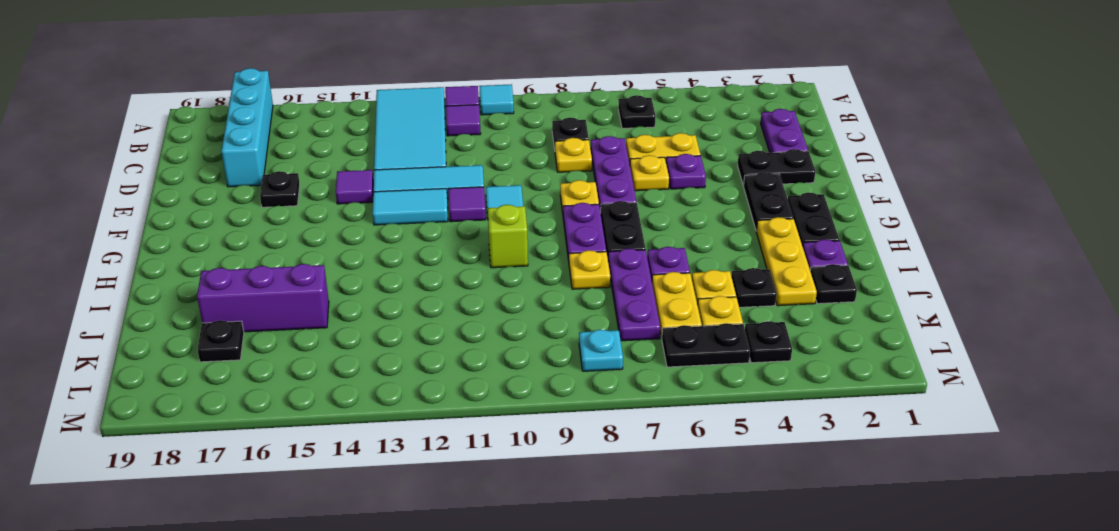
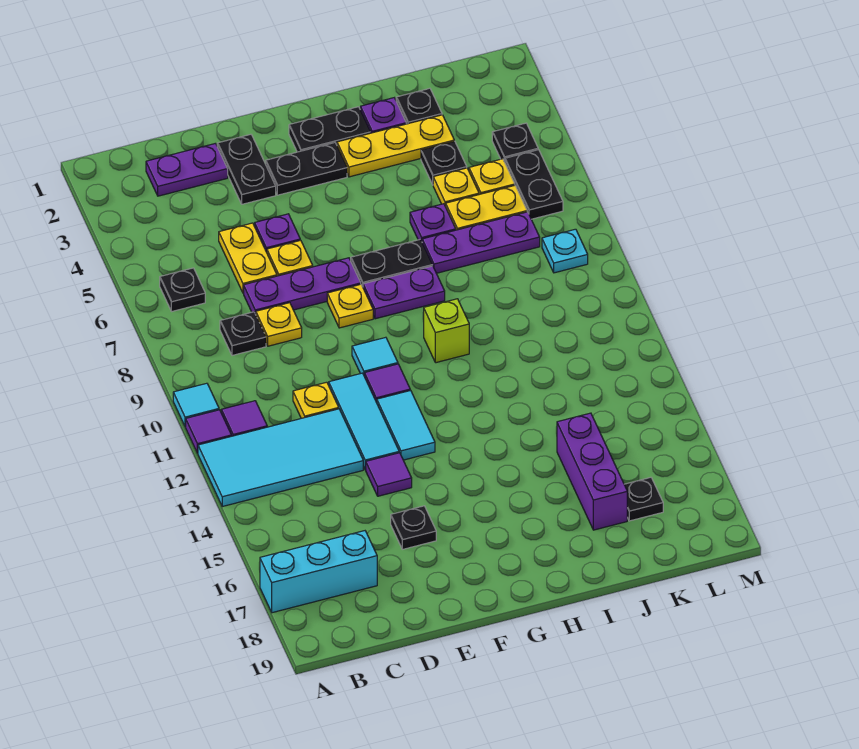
cyan 1x4 brick [221,68,273,187] -> cyan 1x3 brick [260,531,377,613]
yellow 1x1 plate [569,250,610,289] -> yellow 1x1 plate moved to [293,382,339,418]

